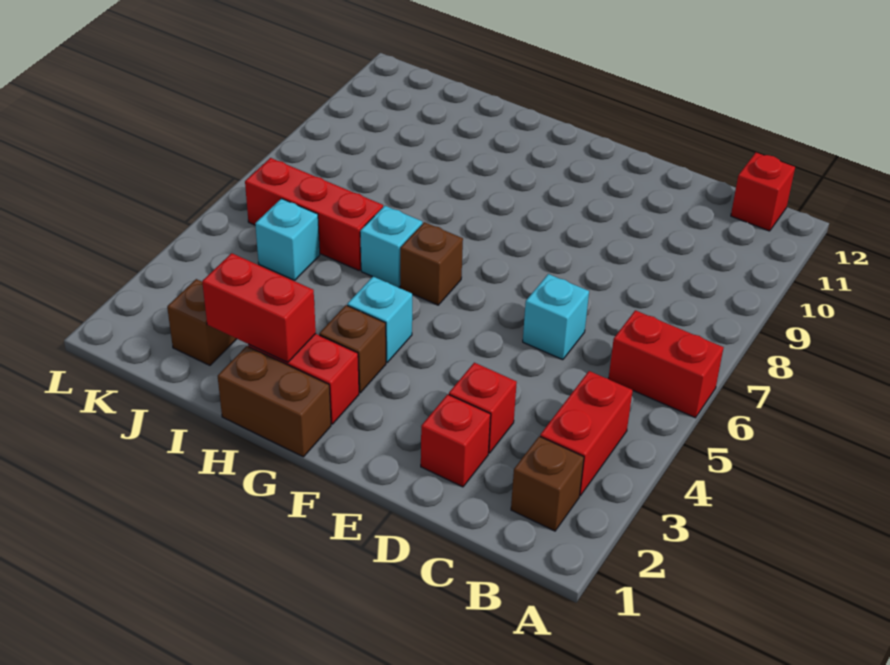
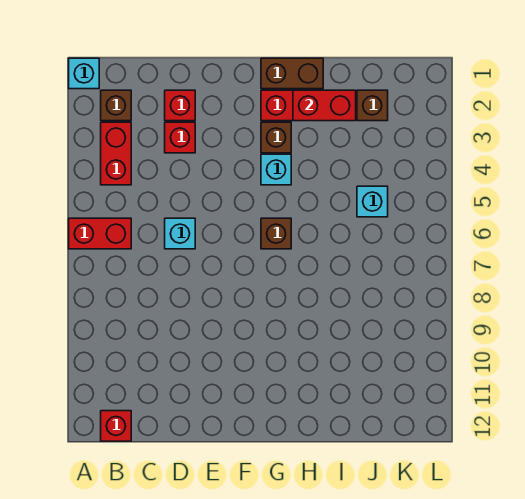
cyan 1x1 brick [360,206,422,288] -> cyan 1x1 brick moved to [69,58,99,89]
red 1x3 brick [245,158,383,270] -> none

